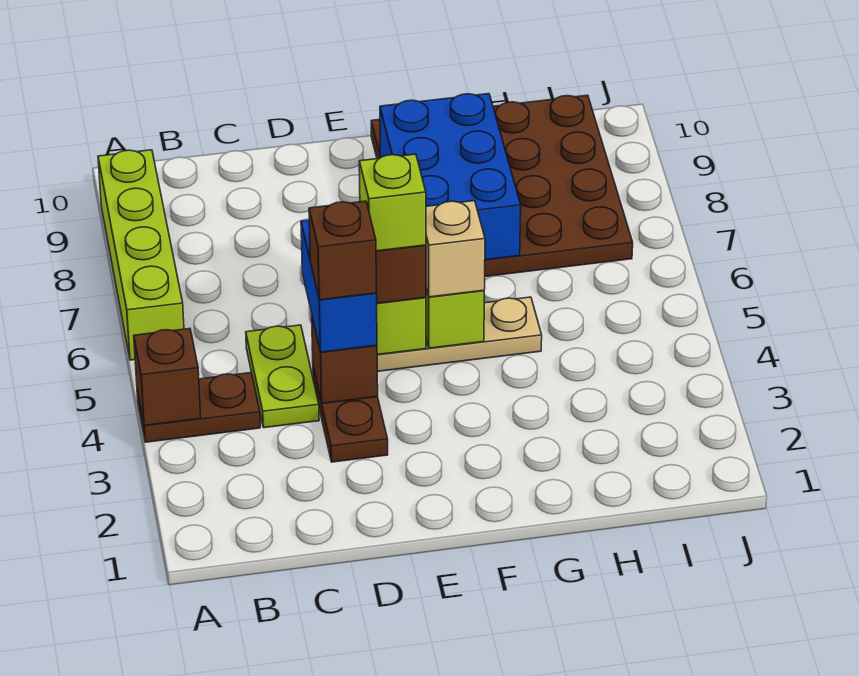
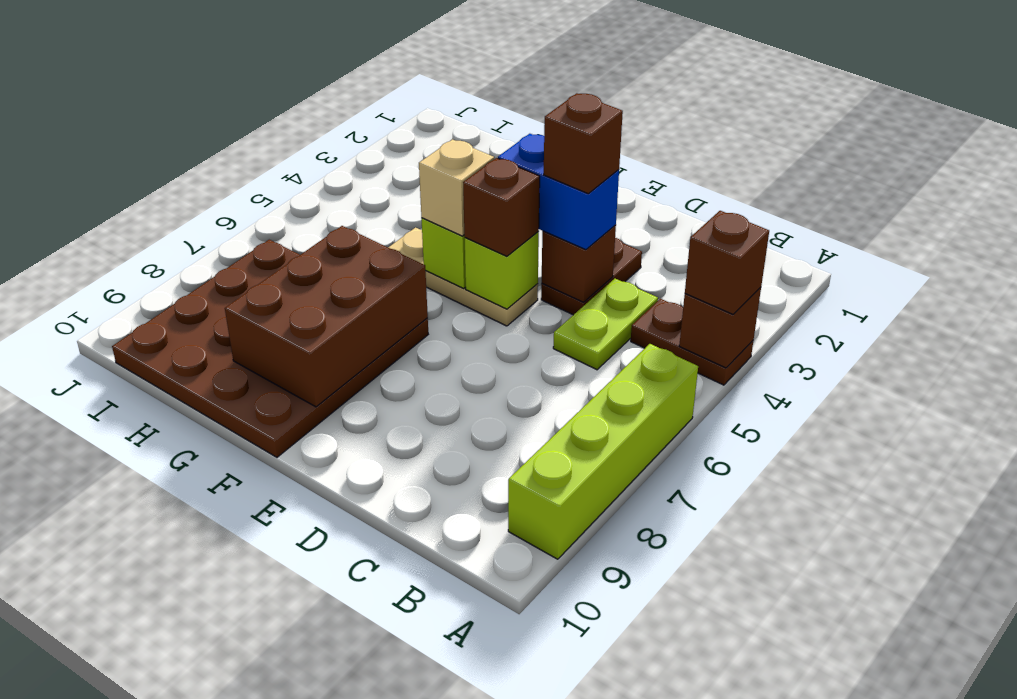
none -> brown 1x1 brick [685,211,769,314]
blue 1x2 brick [301,220,377,352] -> blue 1x2 brick turned to [498,134,619,250]
lime 1x1 brick [359,154,426,251] -> none
blue 2x3 brick [380,94,521,260] -> brown 2x3 brick [225,226,428,407]

